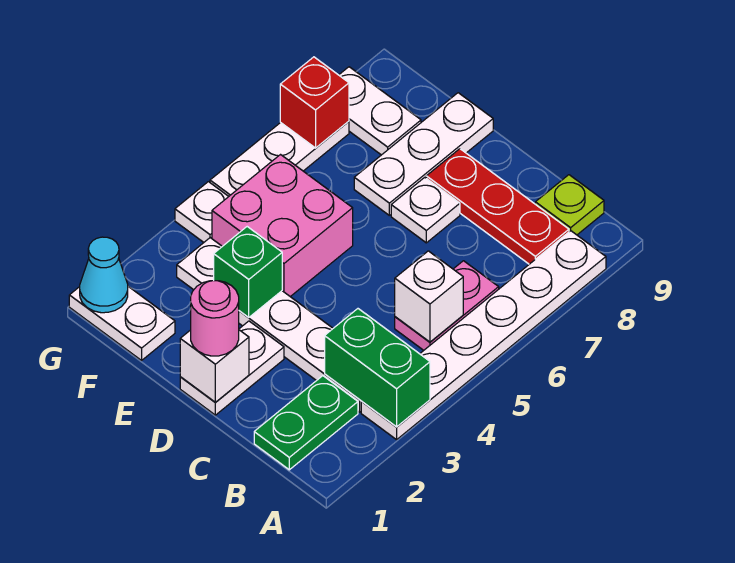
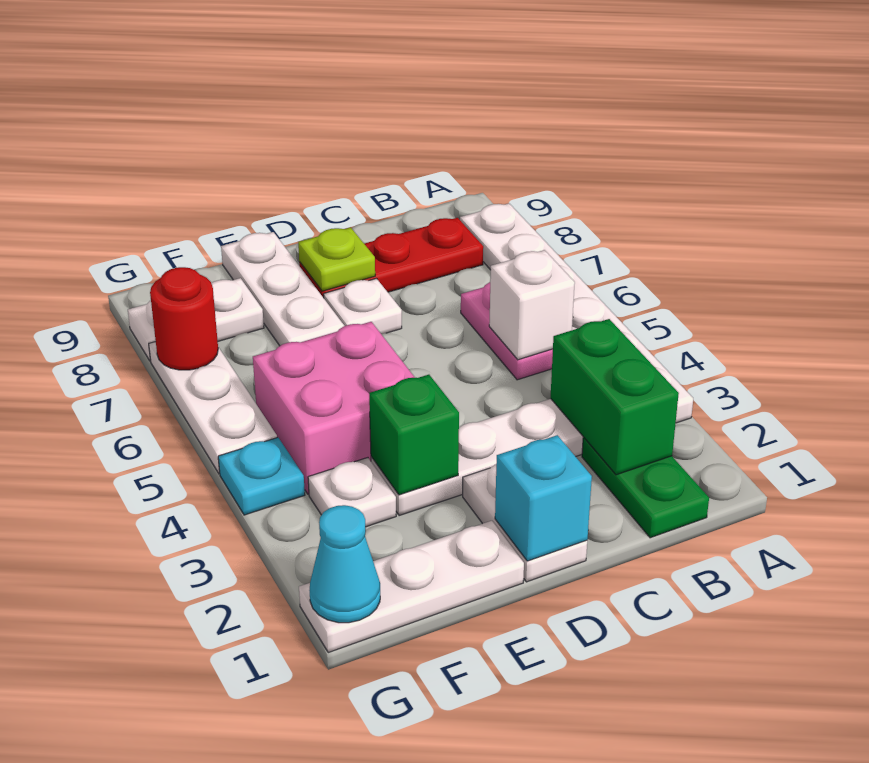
green 1x2 brick [325,309,430,427] -> green 1x2 brick turned to [551,319,679,475]
lime 1x1 plate [535,175,604,235] -> lime 1x1 plate moved to [298,227,375,291]
white 1x1 brick [180,330,249,403] -> cyan 1x1 brick [495,435,592,561]
pink 1x1 round brick [191,281,239,356] -> none
white 1x2 plate [69,287,175,360] -> white 1x3 plate [299,521,524,652]
white 1x1 plate [175,182,229,242] -> cyan 1x1 plate [218,437,305,515]
red 1x1 brick [280,57,349,148] -> red 1x1 round brick [150,267,218,370]

